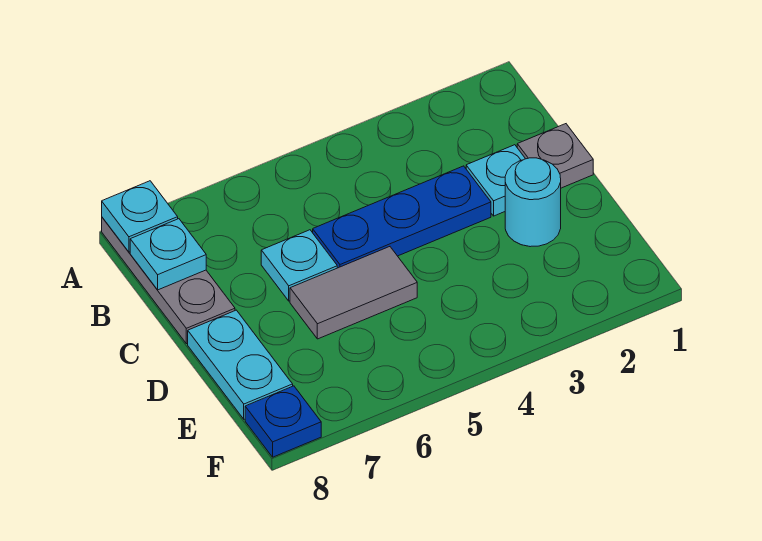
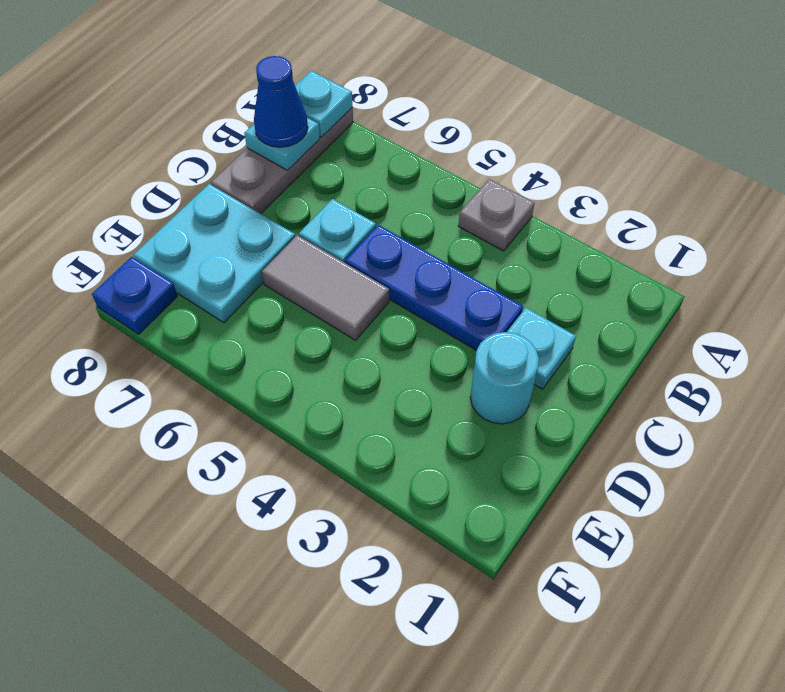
none -> blue 1x1 cone [254,56,308,147]
grey 1x1 plate [517,124,593,188] -> grey 1x1 plate moved to [459,179,534,251]
cyan 1x2 plate [188,310,293,419] -> cyan 2x2 plate [134,184,295,323]

